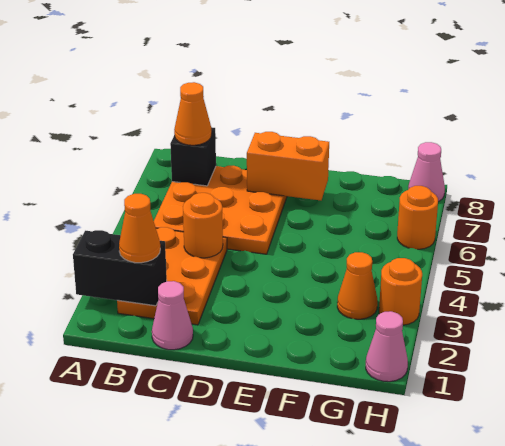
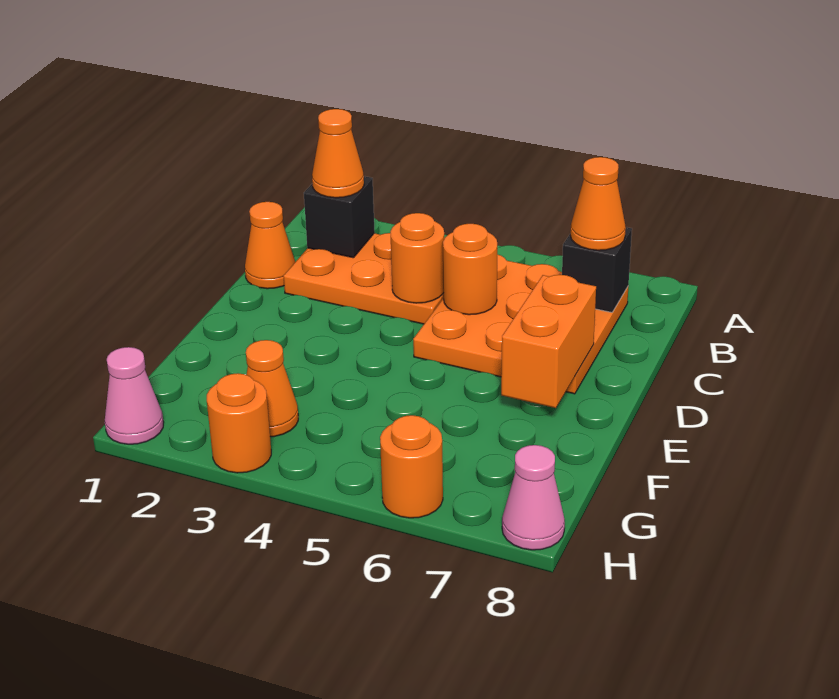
black 1x2 brick [73,230,167,306] -> black 1x1 brick [304,176,375,258]
pink 1x1 cone [152,281,193,350] -> orange 1x1 cone [245,202,295,289]
none -> orange 1x1 round brick [443,224,497,315]

